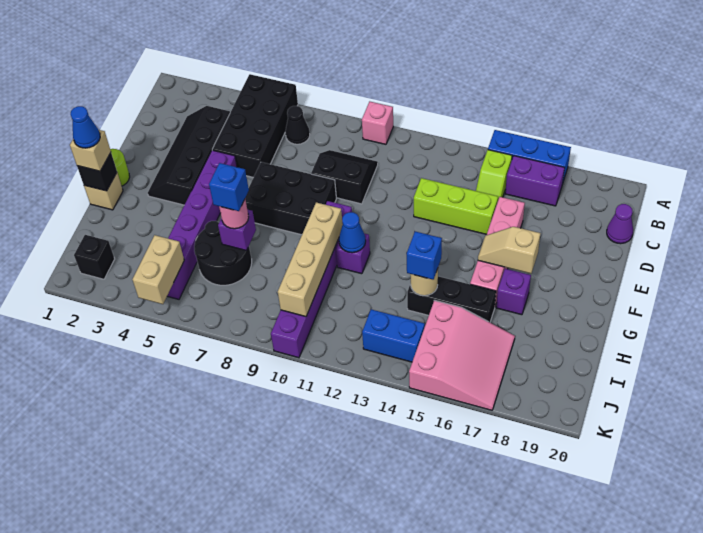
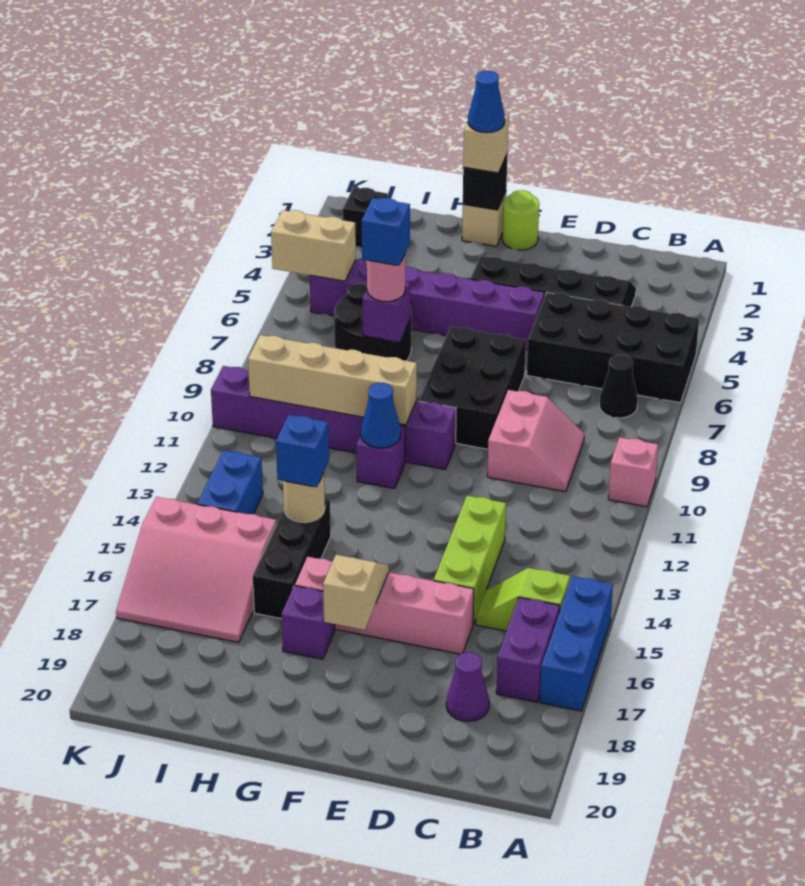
black 2x2 slope [311,150,378,204] -> pink 2x2 slope [487,390,584,492]
purple 1x1 cone [607,204,633,244] -> purple 1x1 cone moved to [446,652,489,721]

